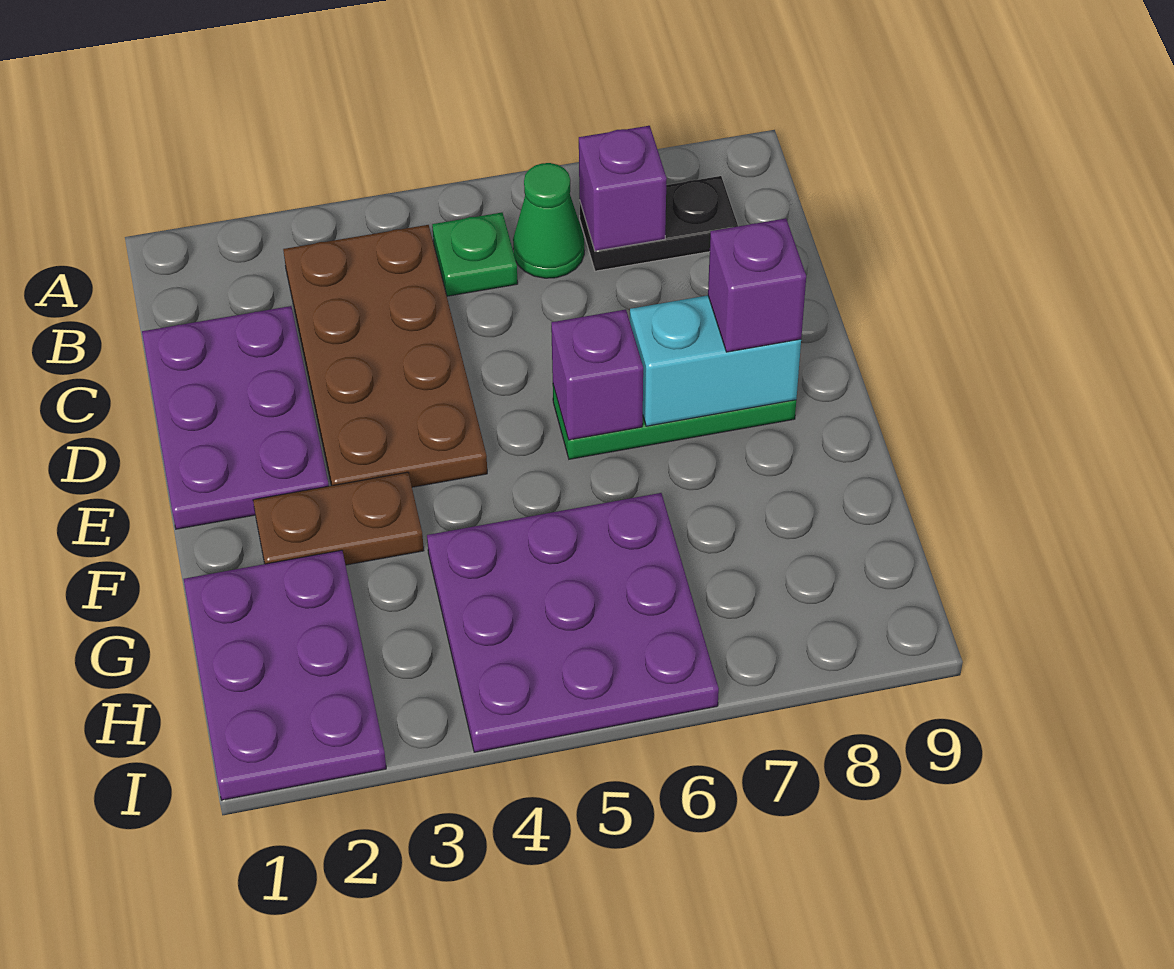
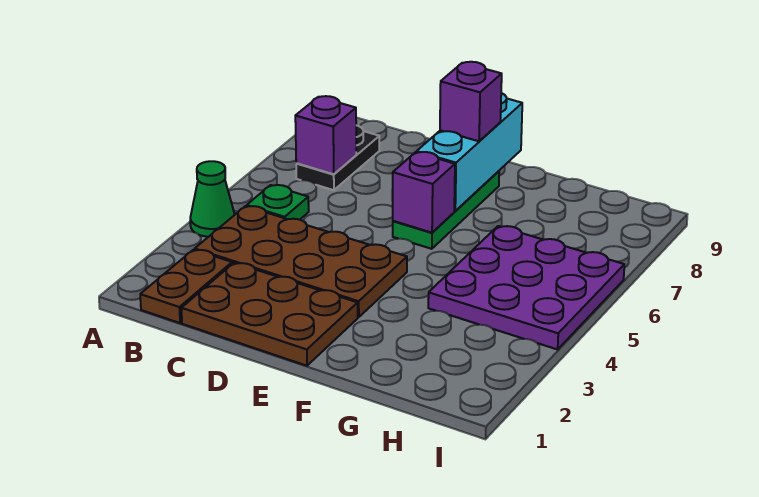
green 1x1 cone [513,163,584,278] -> green 1x1 cone moved to [190,161,235,237]
purple 2x3 plate [142,306,329,529] -> brown 2x3 plate [181,263,358,366]
cyan 1x2 brick [630,295,801,426] -> cyan 1x3 brick [417,93,522,211]
brown 1x2 plate [253,472,424,565] -> brown 1x2 plate moved to [140,250,232,323]
purple 2x3 plate [184,550,386,800] -> none

